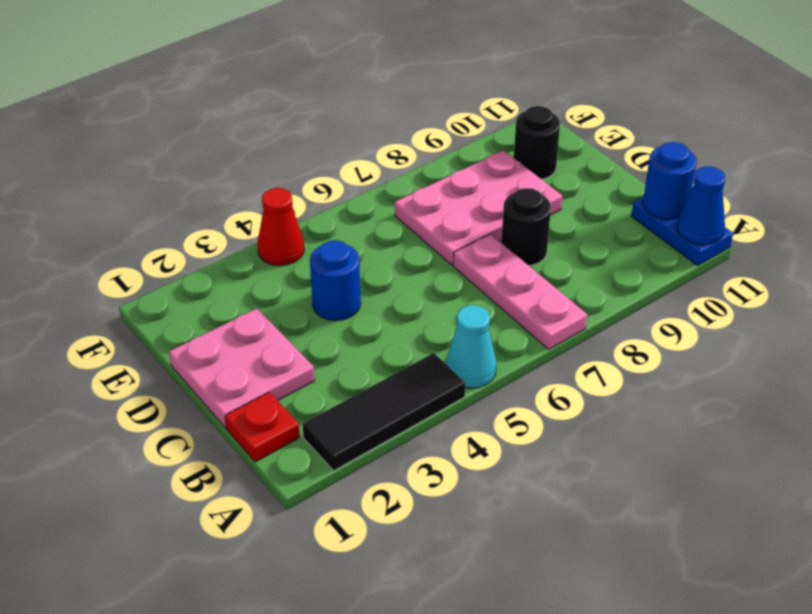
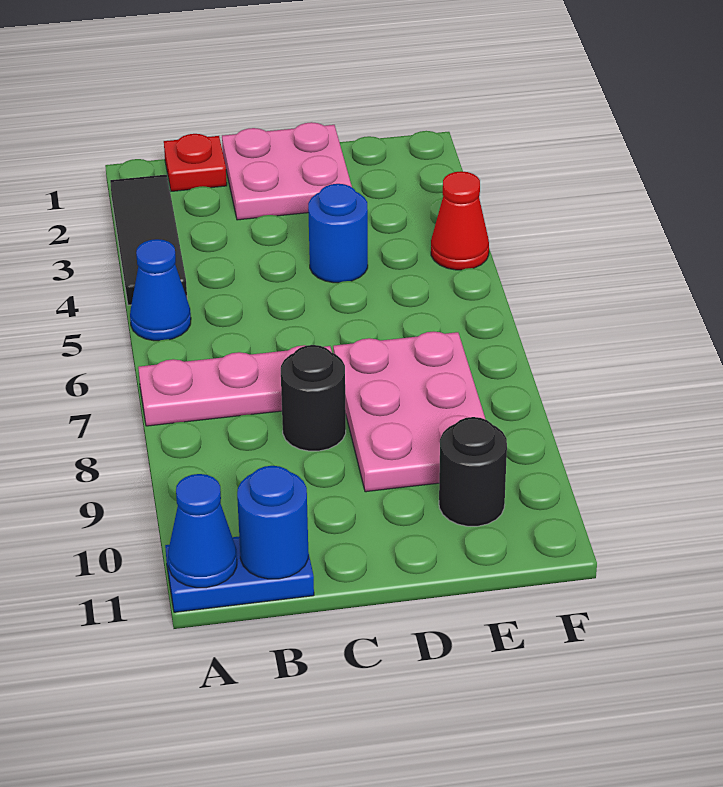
cyan 1x1 cone [446,305,497,388] -> blue 1x1 cone [130,239,191,341]

